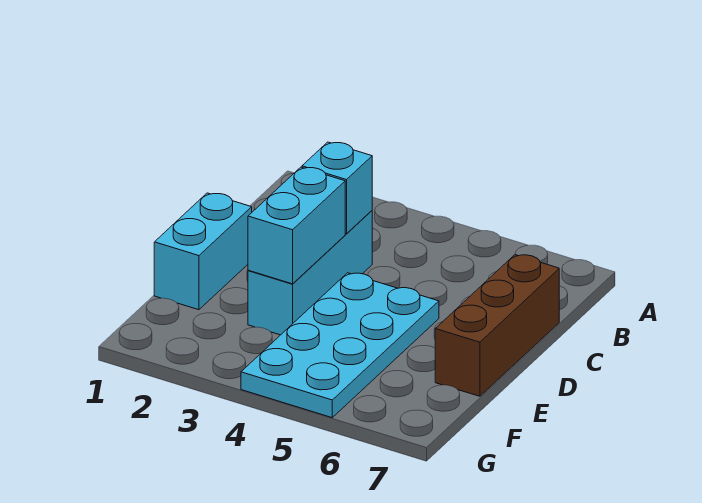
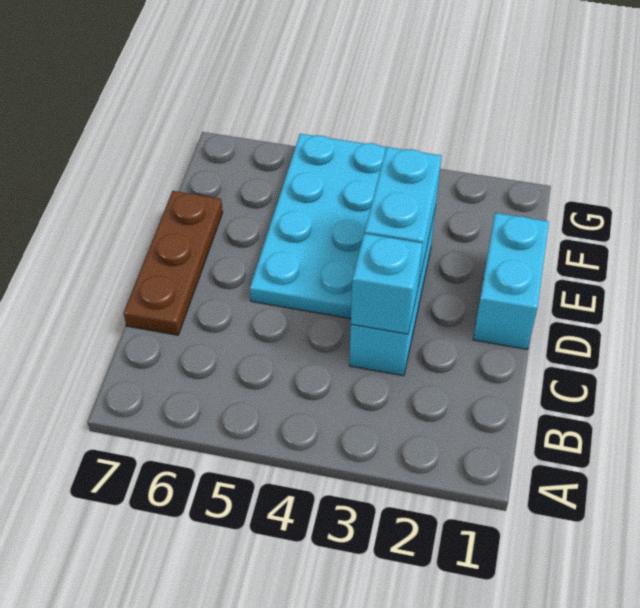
brown 1x3 brick [435,255,559,396] -> brown 1x3 plate [124,191,223,335]

